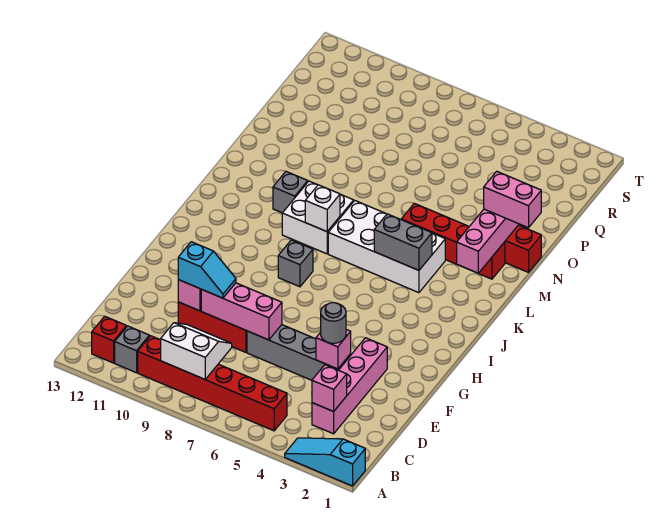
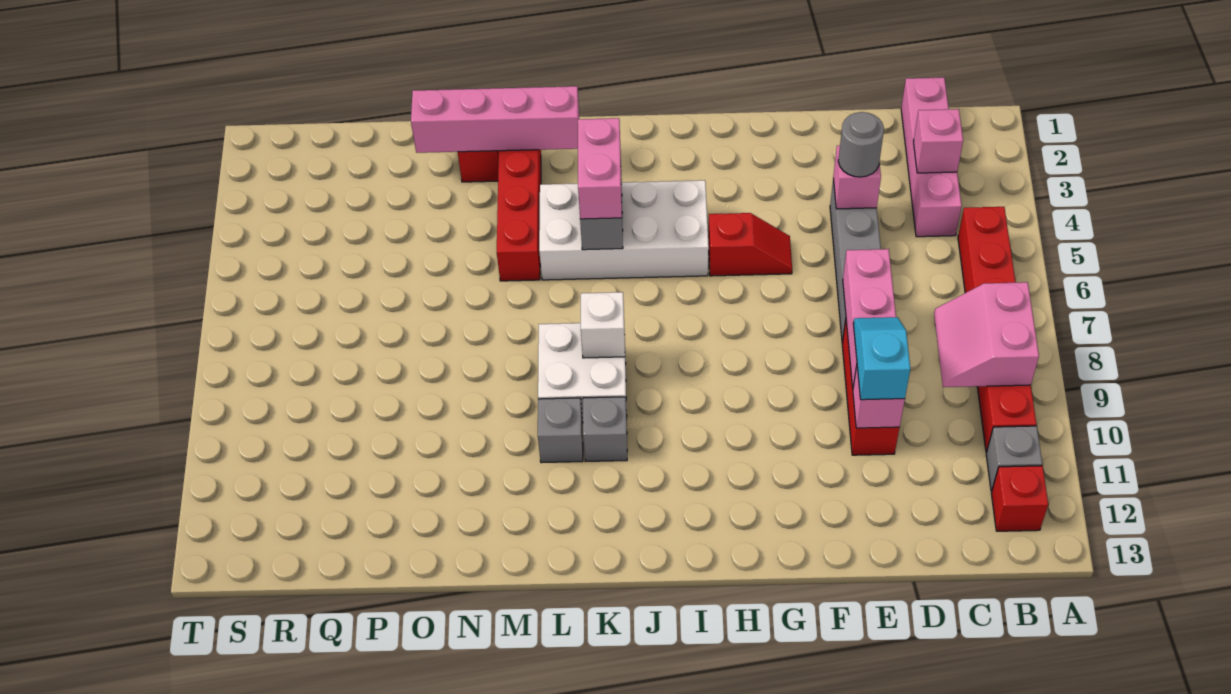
cyan 1x3 slope [285,438,365,486] -> none
white 2x2 slope [161,323,232,379] -> pink 2x2 slope [934,282,1039,387]
pink 1x4 brick [312,338,387,434] -> pink 1x4 brick turned to [901,77,962,237]
none -> red 1x2 slope [708,213,792,276]
grey 1x1 brick [278,240,313,287] -> grey 1x1 brick moved to [583,397,627,461]
white 2x4 brick [328,201,445,293] -> white 2x4 brick turned to [539,180,709,280]
pink 1x2 brick [484,171,541,228] -> pink 1x2 brick moved to [578,118,622,219]

